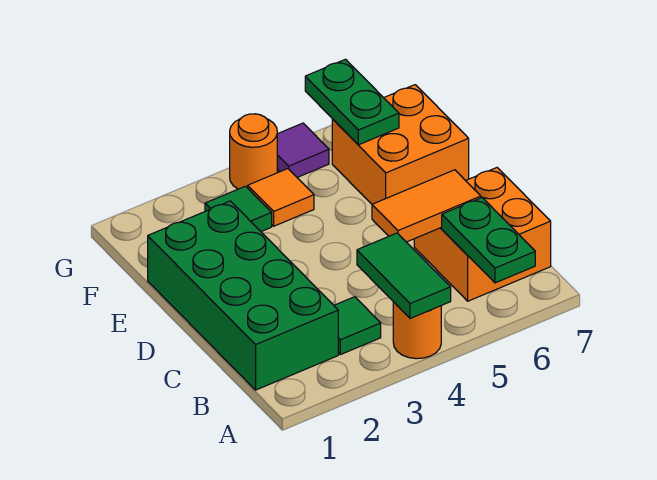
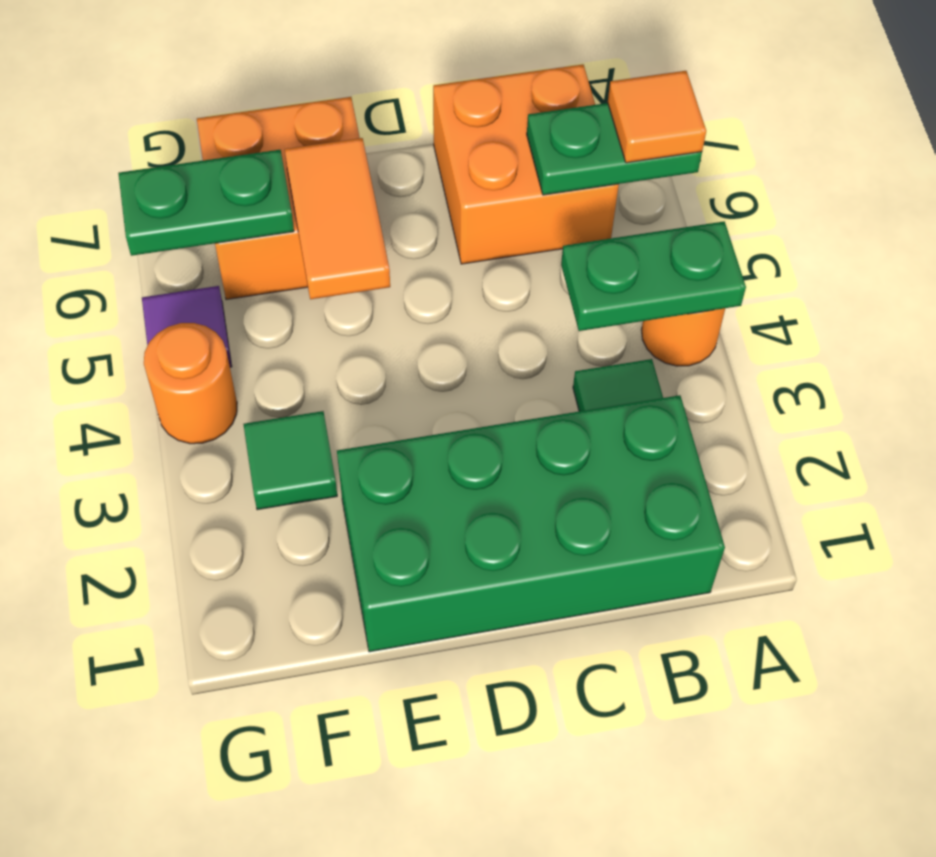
green 1x2 tile [357,233,451,318] -> green 1x2 plate [561,222,746,331]
orange 1x2 tile [372,170,481,242] -> orange 1x2 tile moved to [285,138,390,299]
orange 1x1 tile [248,169,314,226] -> orange 1x1 tile moved to [608,71,706,163]

